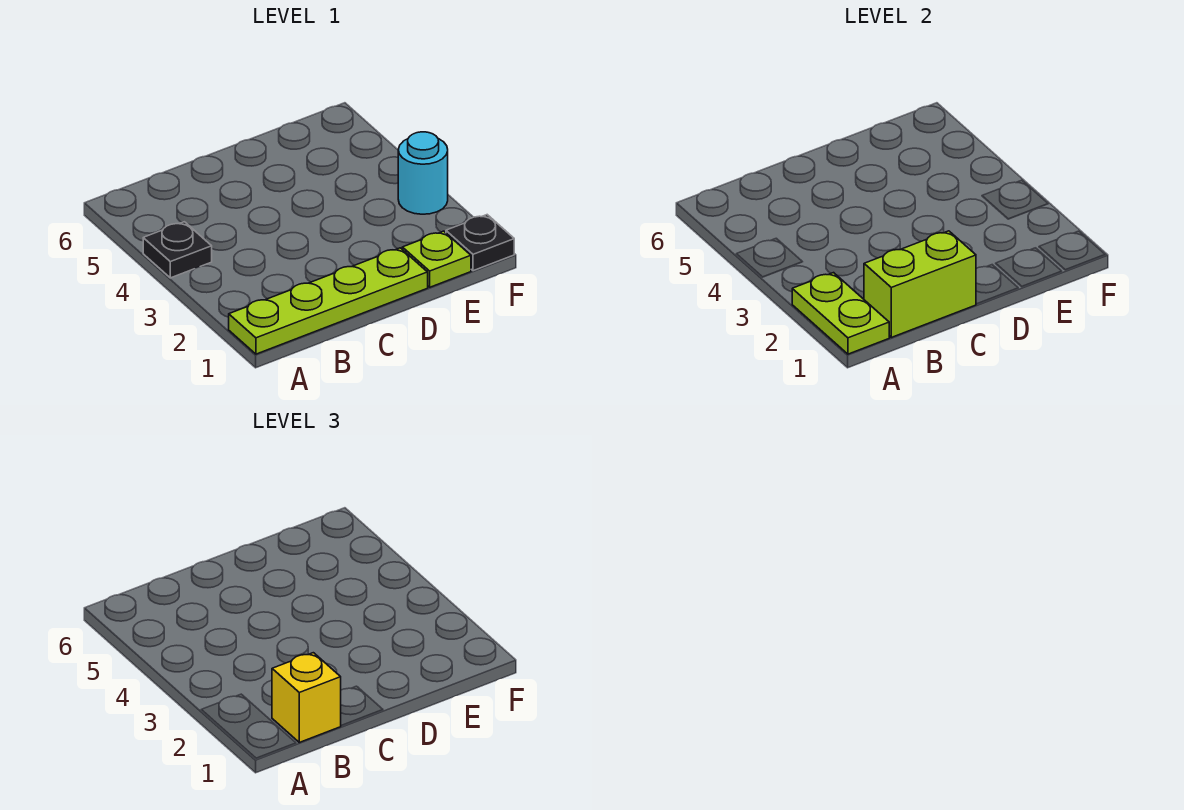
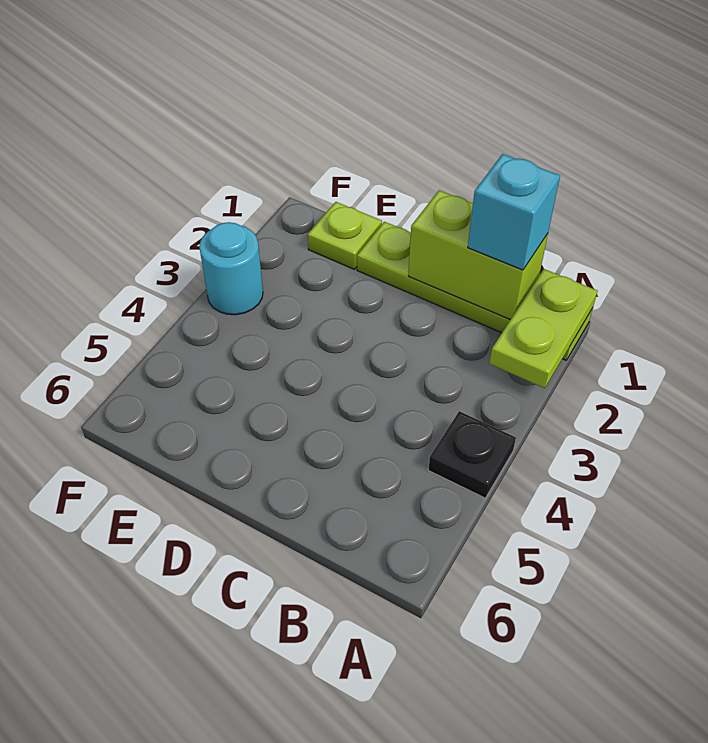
yellow 1x1 brick [272,653,341,742] -> cyan 1x1 brick [468,154,560,270]
black 1x1 plate [446,215,514,271] -> none

